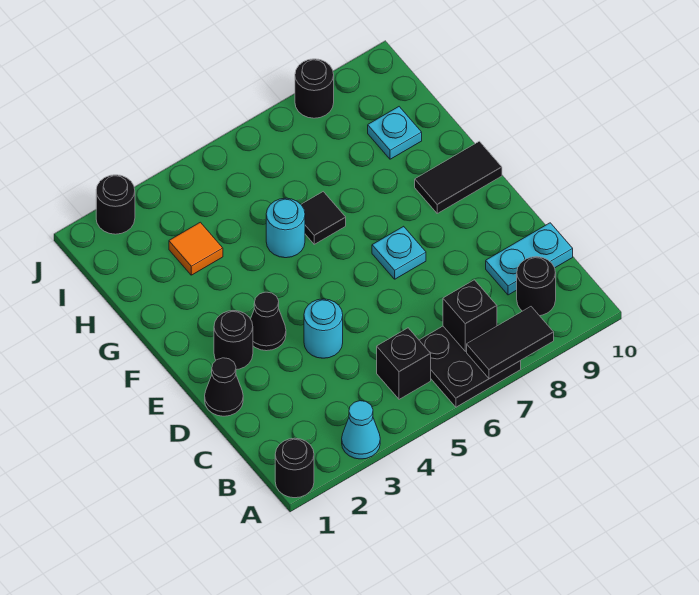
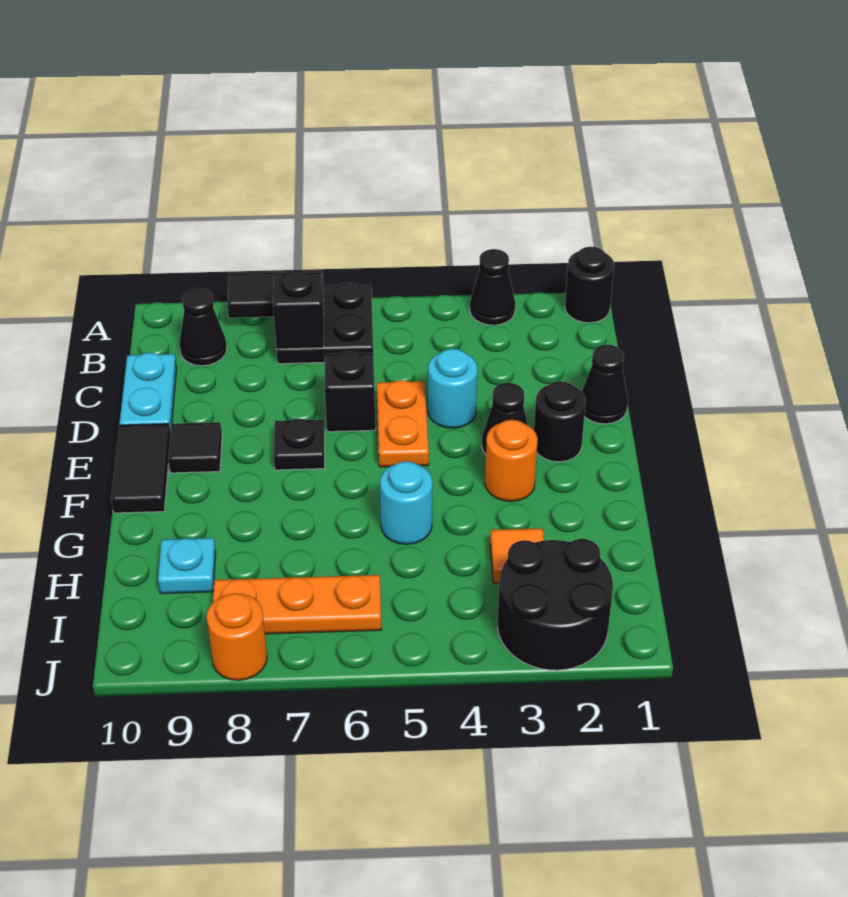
cyan 1x1 cone [342,401,380,459] -> black 1x1 cone [470,249,515,325]
black 1x1 brick [377,328,431,399] -> black 1x1 brick moved to [325,351,376,432]
black 1x1 round brick [517,257,556,316] -> black 1x1 cone [179,288,227,366]
cyan 1x2 plate [486,223,573,295] -> cyan 1x2 plate turned to [120,353,176,431]
none -> orange 1x2 plate [377,380,429,467]
cyan 1x1 plate [372,226,426,279] -> black 1x1 plate [274,419,325,470]
none -> orange 1x1 round brick [485,420,538,501]
black 1x2 tile [415,141,502,213] -> black 1x2 tile turned to [111,424,170,513]
black 1x1 tile [301,192,346,244] -> black 1x1 tile moved to [168,422,222,473]
none -> orange 1x3 plate [213,575,381,634]
black 1x1 round brick [96,175,135,234] -> black 2x2 round brick [498,539,613,670]
black 1x1 round brick [295,59,334,118] -> orange 1x1 round brick [207,593,267,680]

